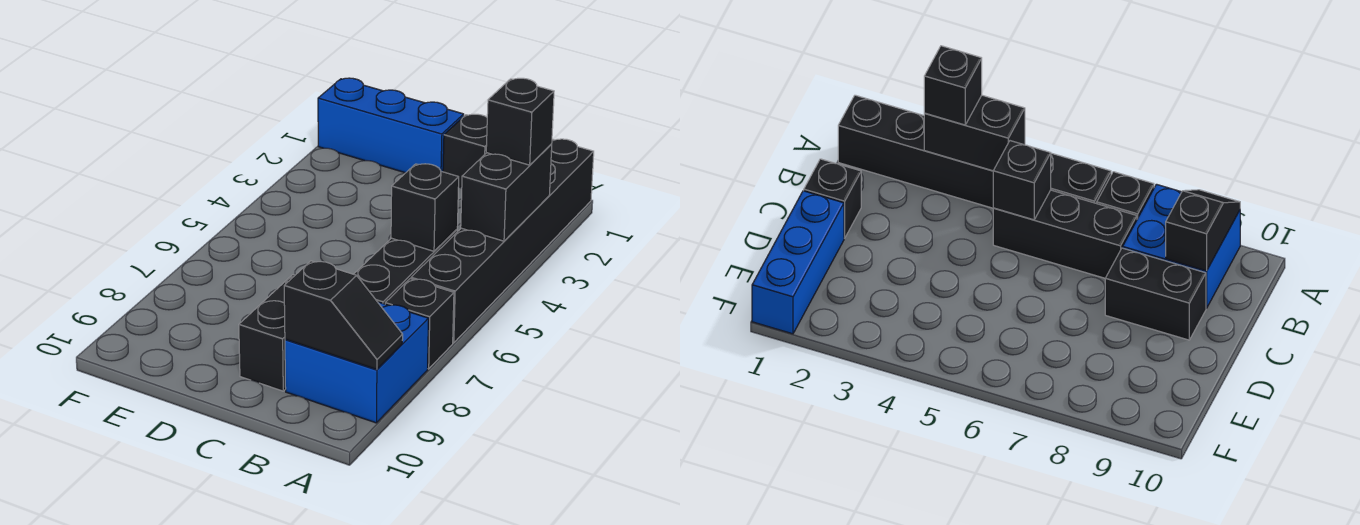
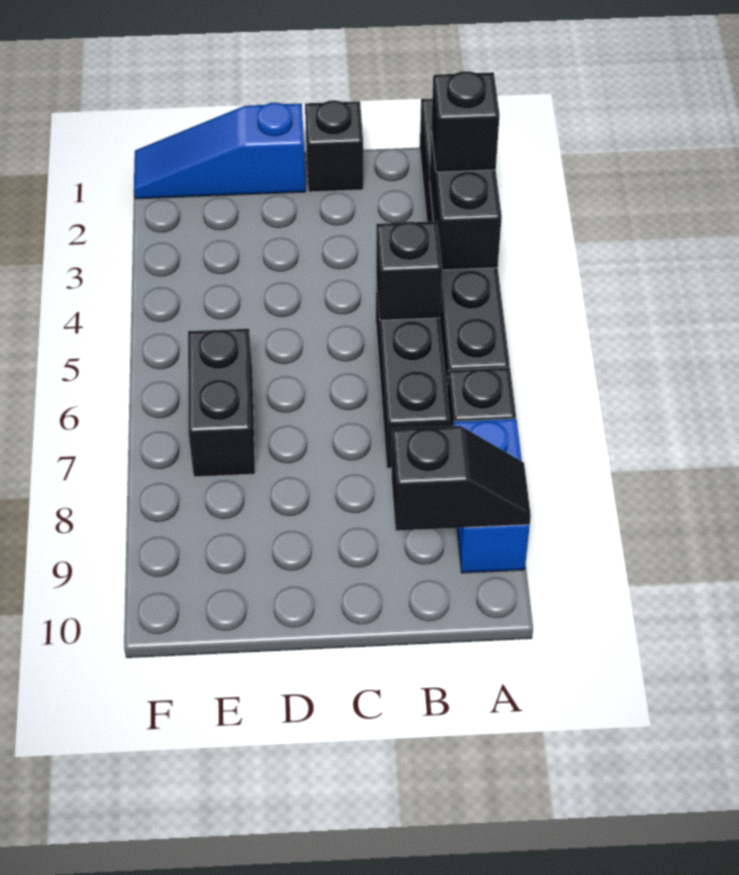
blue 2x2 brick [285,302,429,423] -> blue 1x2 brick [453,419,530,573]
black 1x2 brick [239,275,295,391] -> black 1x2 brick moved to [188,329,255,477]
blue 1x3 brick [318,78,464,173] -> blue 1x3 slope [134,103,306,199]

